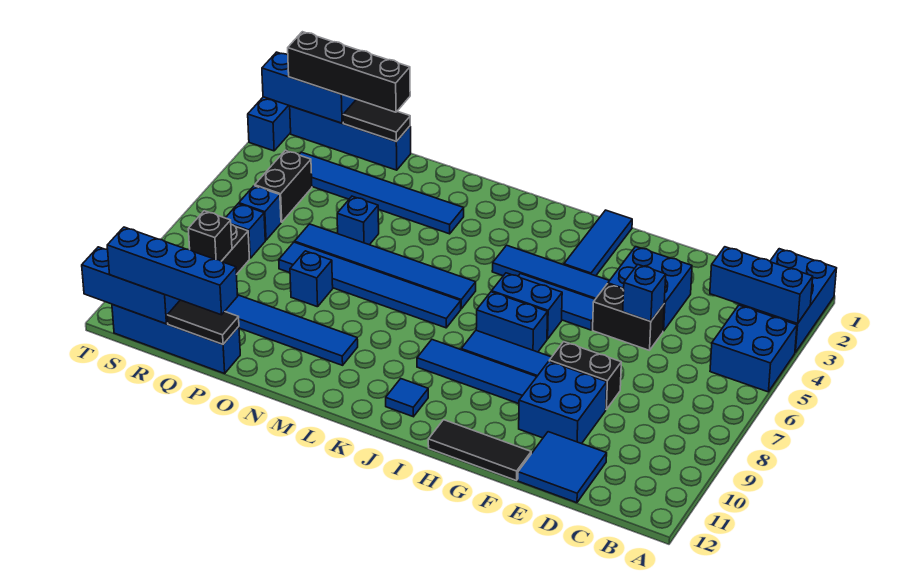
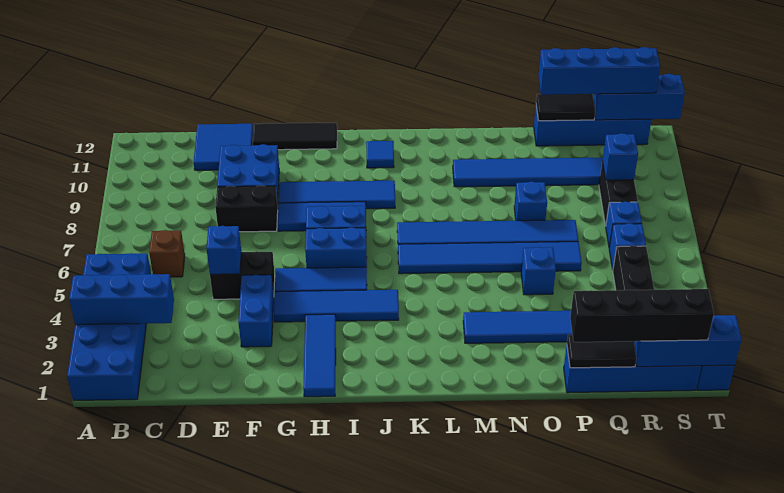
none -> brown 1x1 brick [149,230,185,277]
blue 2x2 brick [608,247,692,331] -> blue 1x2 brick [238,275,274,347]
black 1x1 brick [188,211,232,261] -> blue 1x1 brick [602,133,638,180]

